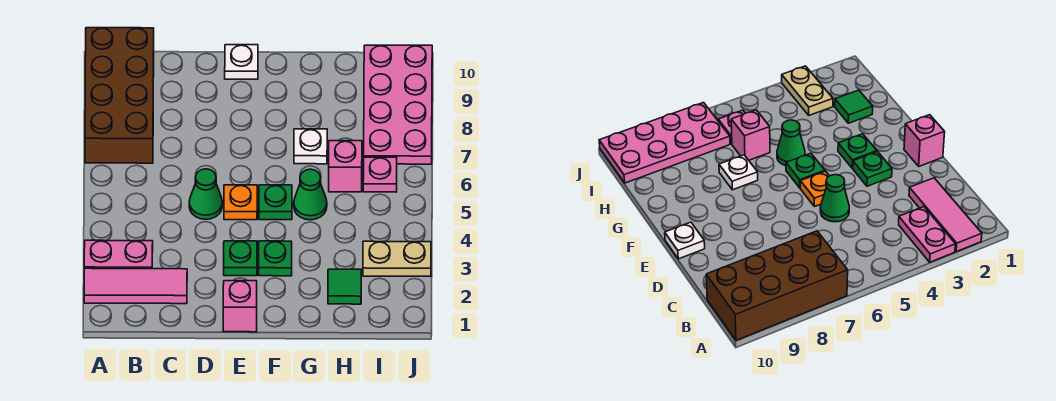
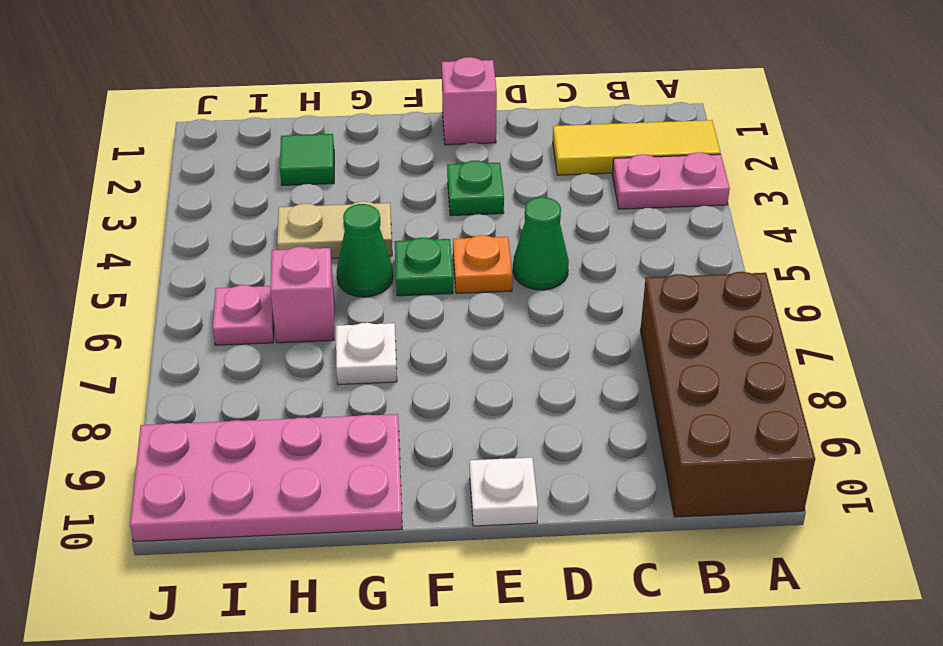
pink 1x3 tile [84,268,187,304] -> yellow 1x3 tile [553,120,721,175]
green 1x1 plate [259,241,292,276] -> none
tan 1x2 plate [363,241,431,276] -> tan 1x2 plate moved to [277,201,392,258]
pink 2x4 plate [364,45,432,164] -> pink 2x4 plate turned to [130,414,402,542]

